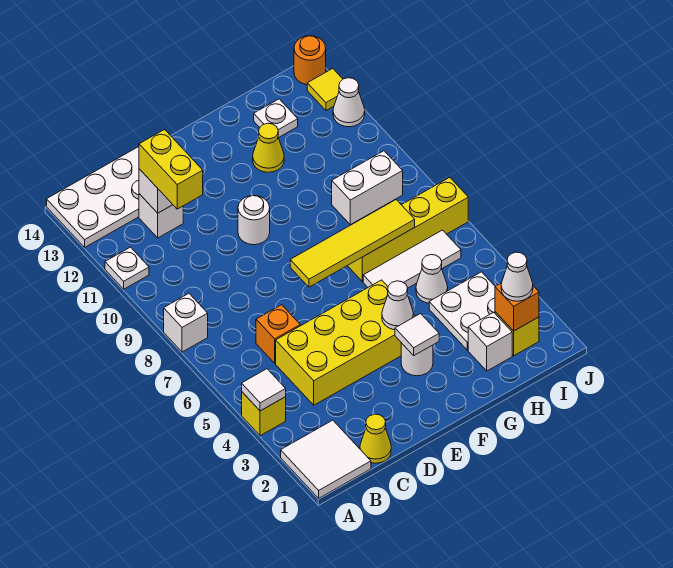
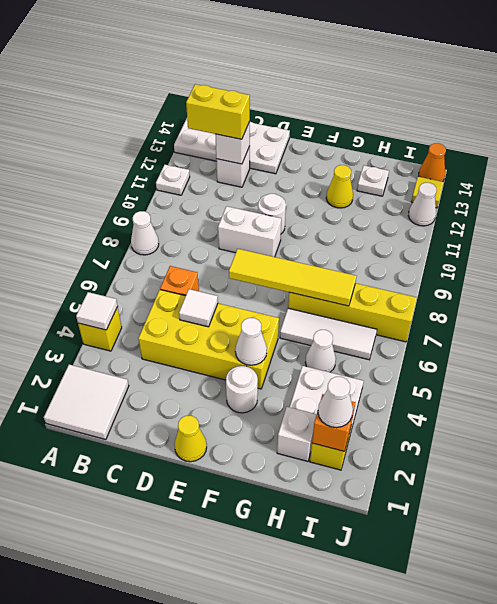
white 1x1 brick [164,294,208,352] -> white 1x1 cone [131,211,159,255]
yellow 1x1 cone [360,414,391,463] -> yellow 1x1 cone moved to [174,416,207,462]
yellow 1x2 brick [139,130,203,209] -> yellow 1x2 brick turned to [186,84,250,139]
white 1x1 tile [395,314,439,355] -> white 1x1 tile moved to [179,289,218,327]
white 1x2 brick [332,151,403,225] -> white 1x2 brick moved to [218,206,281,257]
orange 1x1 round brick [294,36,326,85] -> orange 1x1 cone [419,143,446,182]

